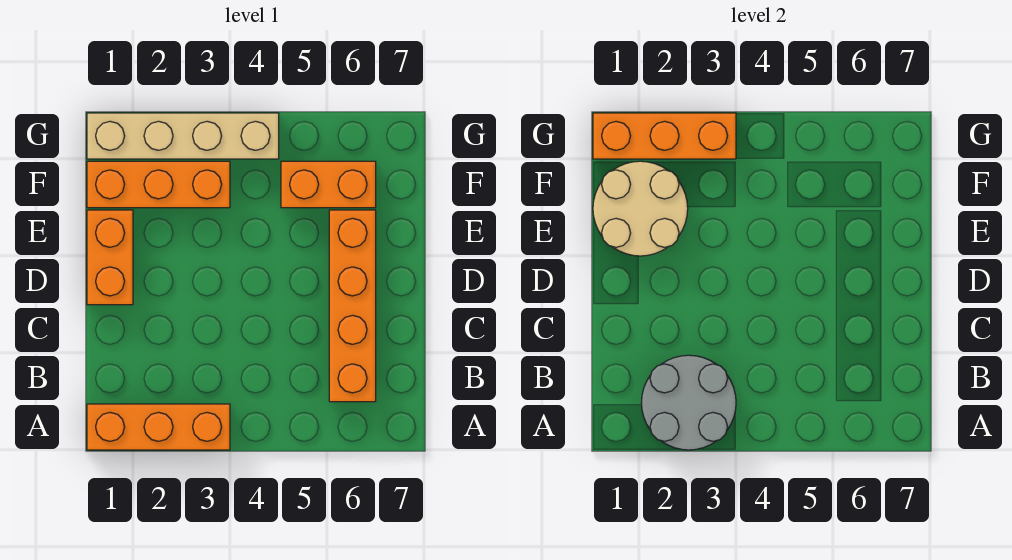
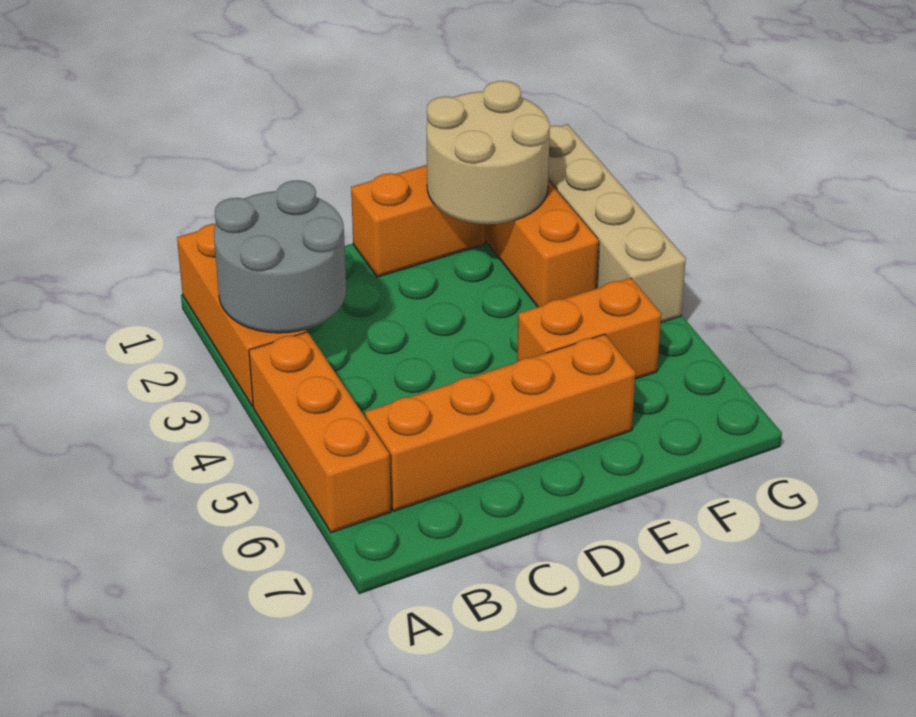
orange 1x2 brick [281,161,376,208] -> orange 1x2 brick turned to [517,278,661,379]
orange 1x3 brick [593,113,736,159] -> orange 1x3 brick moved to [249,332,391,533]

